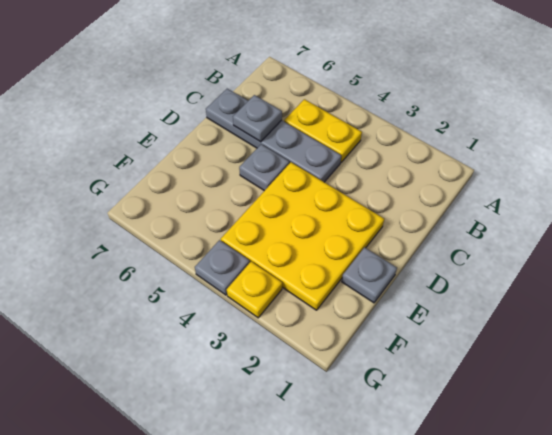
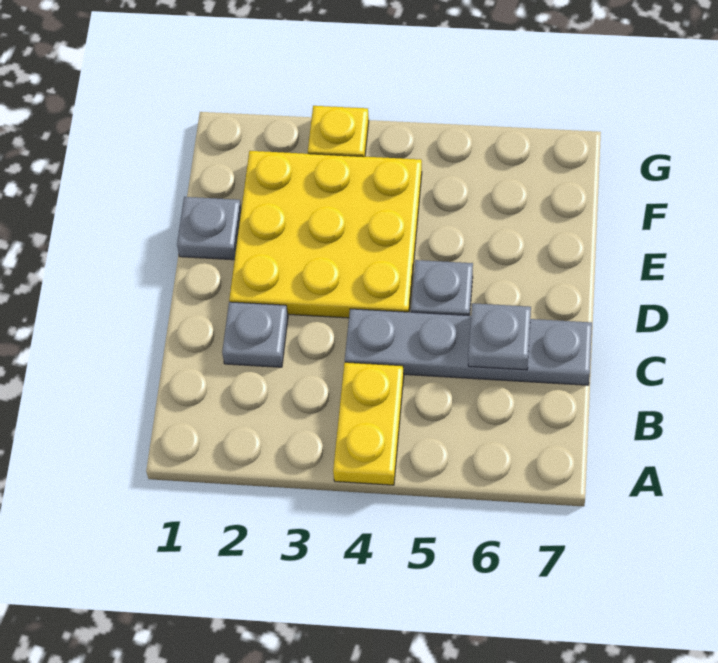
yellow 1x2 plate [284,99,362,162] -> yellow 1x2 plate turned to [333,362,404,485]
grey 1x1 plate [195,240,250,295] -> grey 1x1 plate moved to [222,302,288,367]

